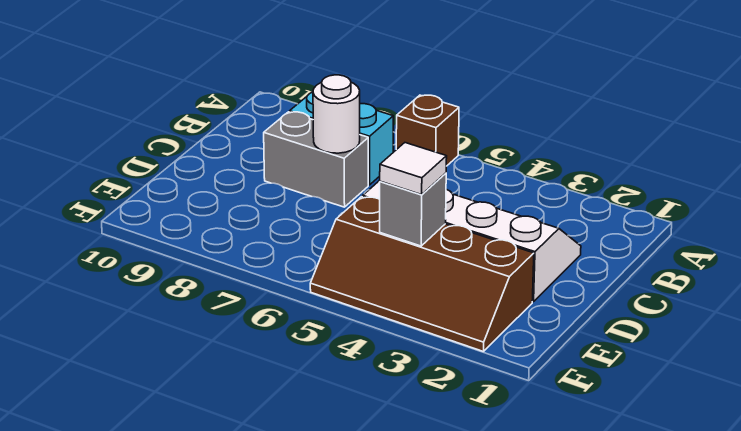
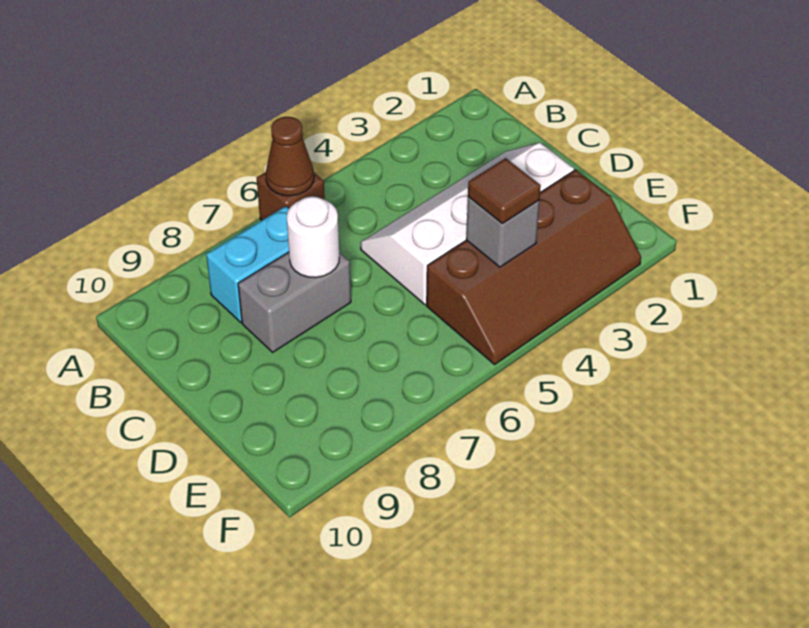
none -> brown 1x1 cone [266,117,314,196]
white 1x1 tile [380,143,447,195] -> brown 1x1 tile [468,158,541,224]

